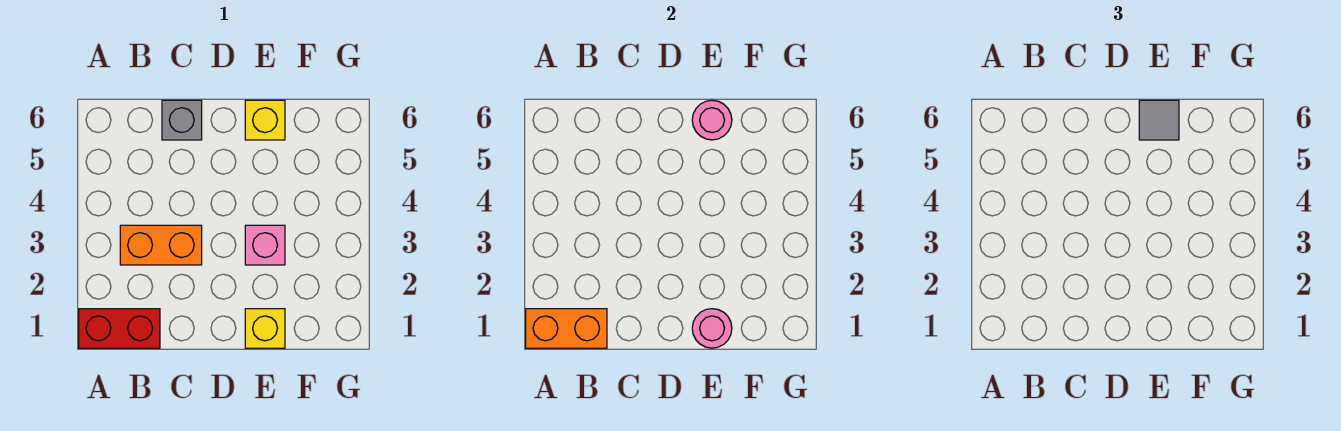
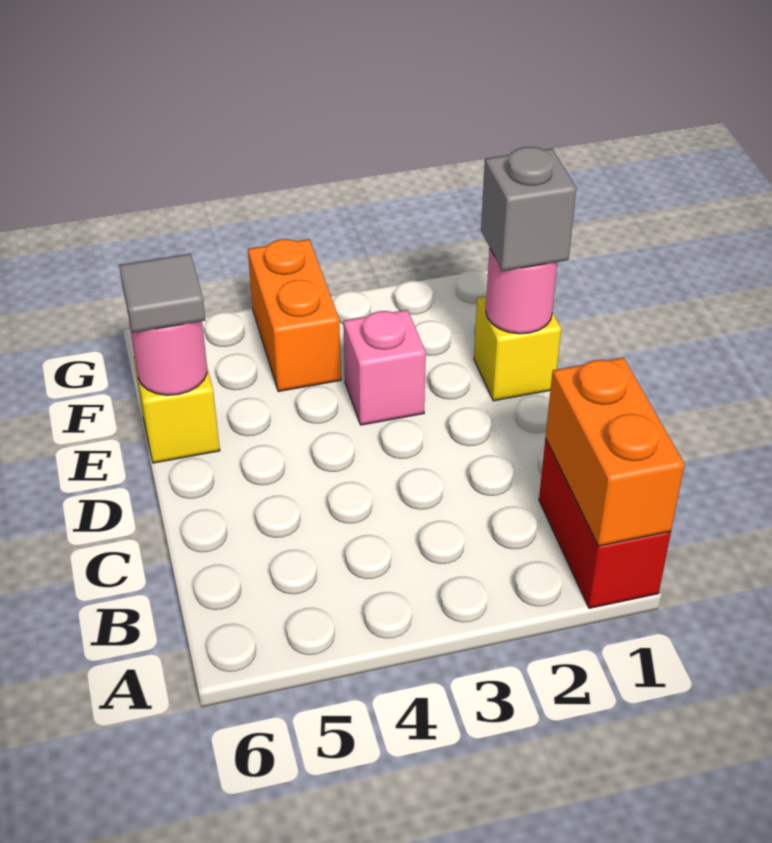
orange 1x2 brick [120,225,202,265] -> orange 1x2 brick moved to [248,239,341,392]
grey 1x1 brick [162,100,202,140] -> grey 1x1 brick moved to [481,147,576,271]

